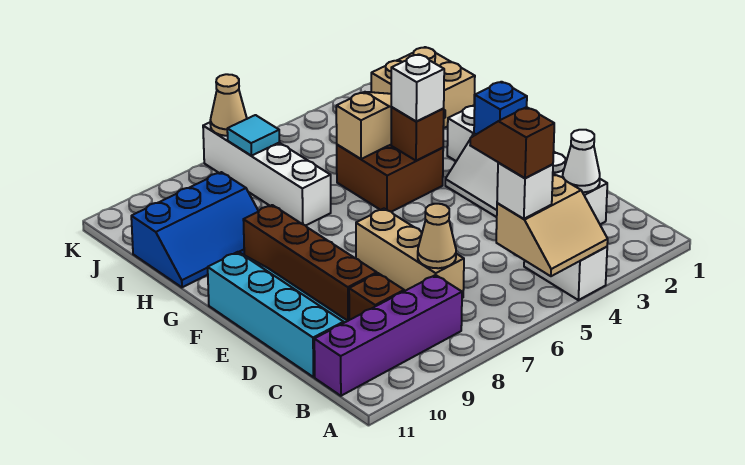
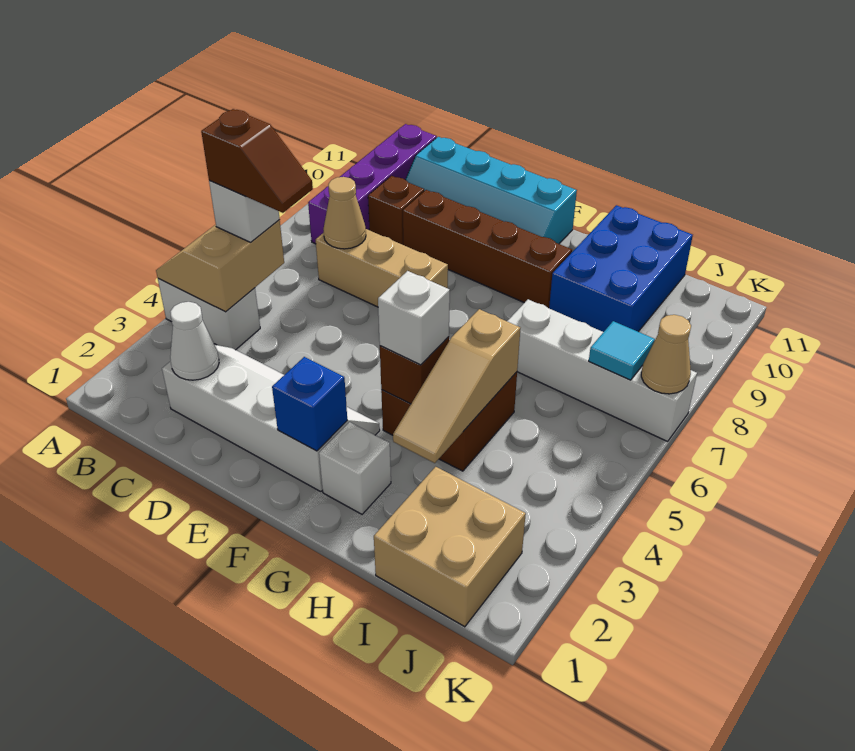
blue 2x3 slope [131,172,259,287] -> blue 2x3 brick [549,205,693,332]

